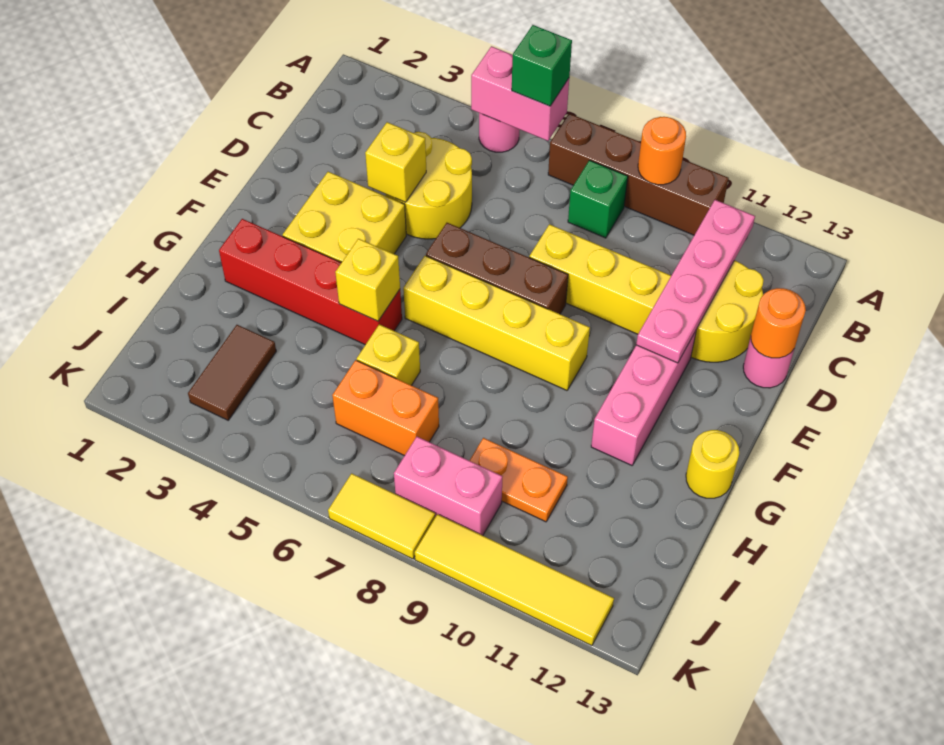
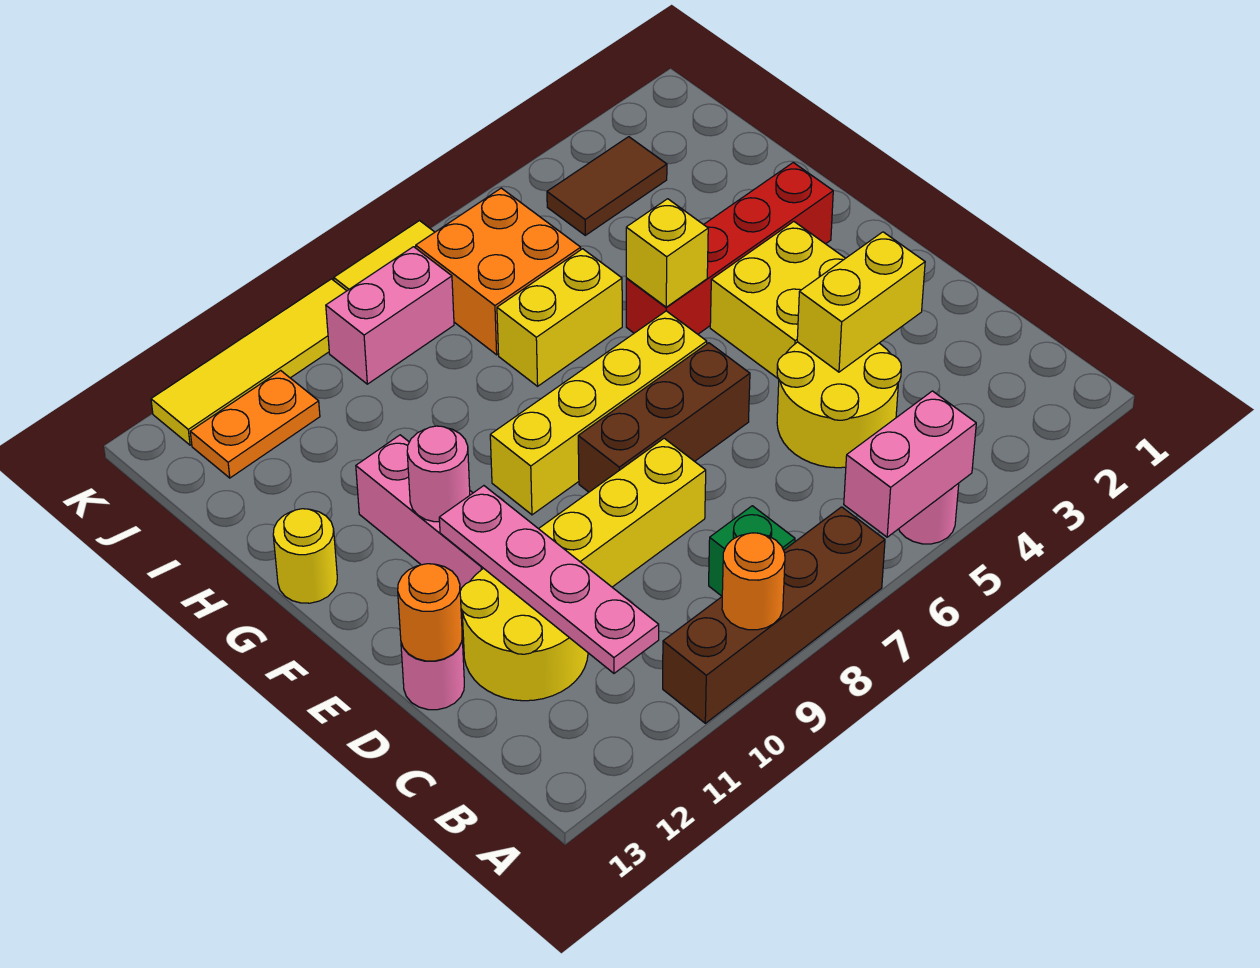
green 1x1 brick [512,25,572,106] -> none
yellow 1x1 brick [365,122,426,202] -> yellow 1x2 brick [797,232,925,372]
none -> pink 1x1 round brick [407,426,470,522]
yellow 1x1 brick [357,324,420,385] -> yellow 1x2 brick [497,249,622,386]
brown 1x2 tile [188,325,276,420] -> brown 1x2 tile turned to [547,137,667,235]
orange 1x2 brick [332,360,439,456] -> orange 2x2 brick [416,188,581,355]
orange 1x2 plate [470,438,568,522] -> orange 1x2 plate moved to [190,370,320,478]

